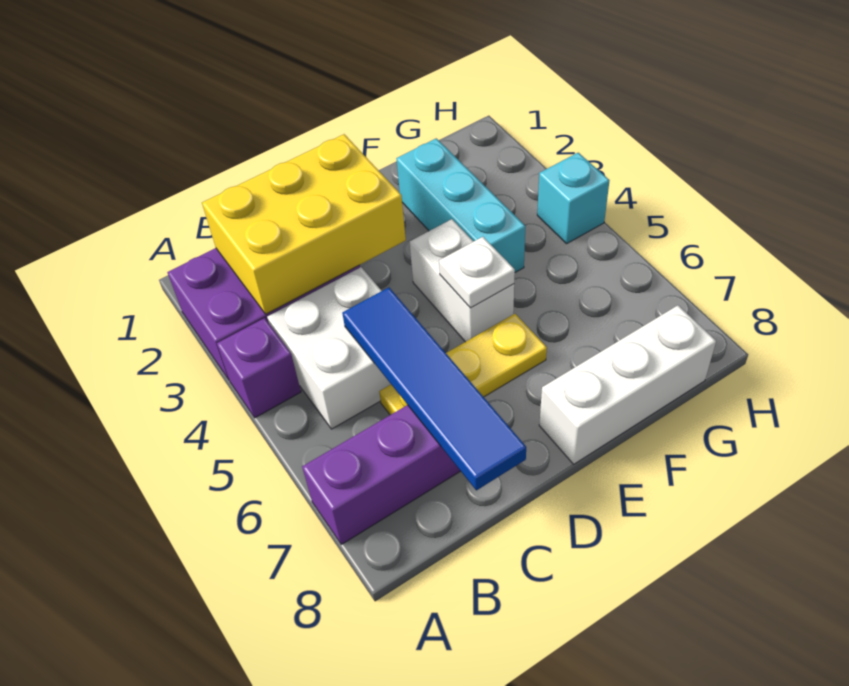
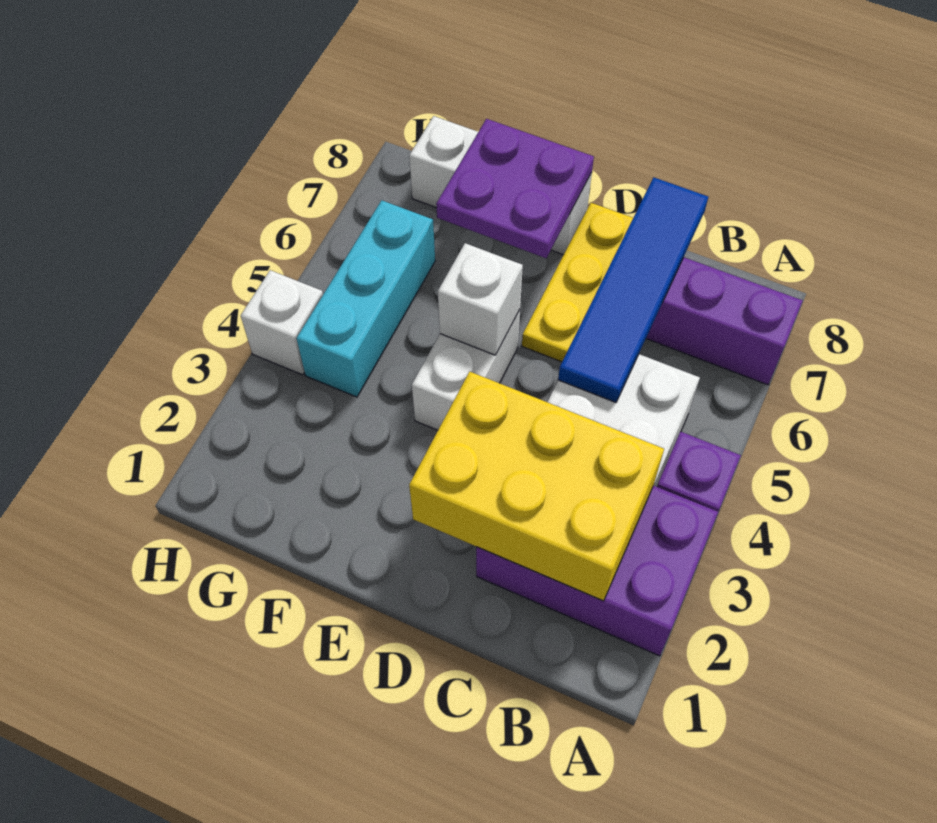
yellow 1x3 plate [379,314,547,415] -> yellow 1x3 plate turned to [522,203,633,362]
white 1x1 plate [439,237,515,308] -> white 1x1 brick [438,243,523,355]
none -> purple 2x2 plate [436,119,594,258]
cyan 1x3 brick [396,138,525,272] -> cyan 1x3 brick moved to [297,200,435,397]
cyan 1x1 brick [537,153,610,244] -> white 1x1 brick [241,270,323,375]

